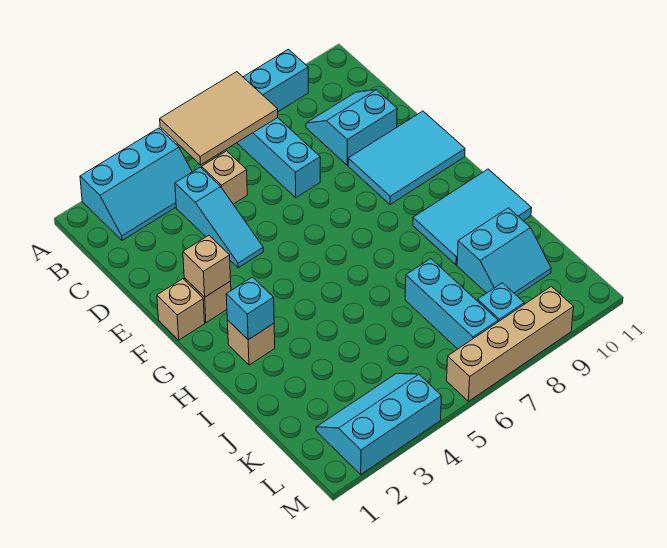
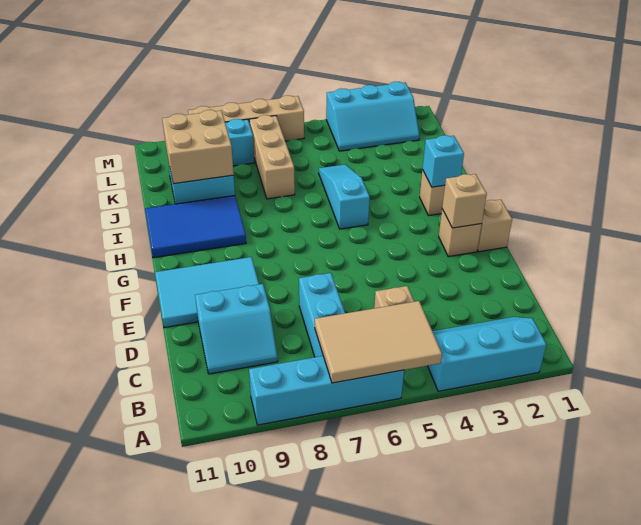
cyan 1x3 slope [175,167,263,268] -> cyan 1x3 slope moved to [319,164,370,229]
cyan 2x3 tile [413,169,531,265] -> blue 2x3 tile [145,196,246,258]
cyan 1x3 brick [405,259,498,349] -> tan 1x3 brick [249,115,295,199]
none -> tan 2x2 brick [162,110,234,184]

